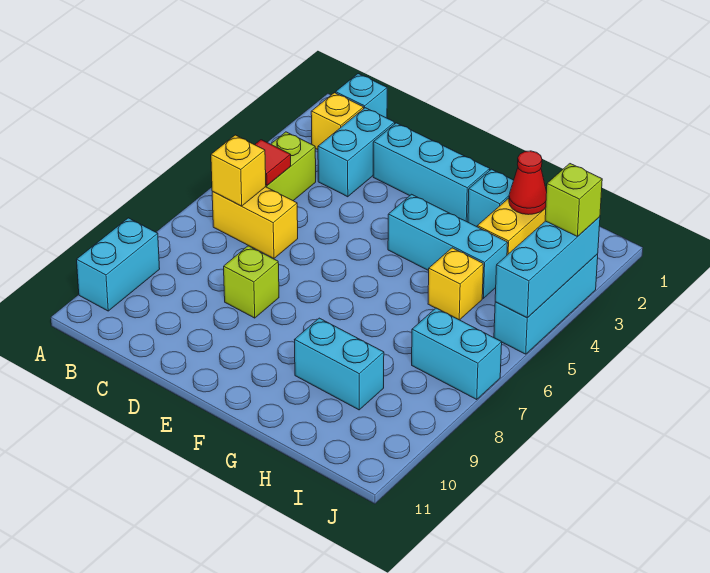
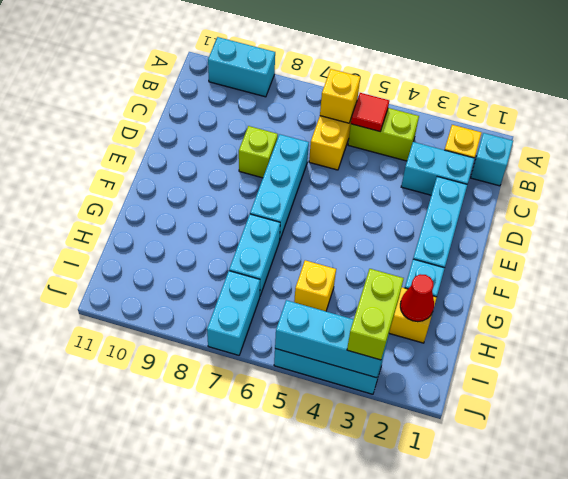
cyan 1x3 brick [388,194,508,298] -> cyan 1x3 brick moved to [250,134,309,241]
cyan 1x2 brick [295,318,384,410] -> cyan 1x2 brick moved to [229,214,280,295]
lime 1x1 brick [545,164,602,237] -> lime 1x2 brick [347,269,404,360]

